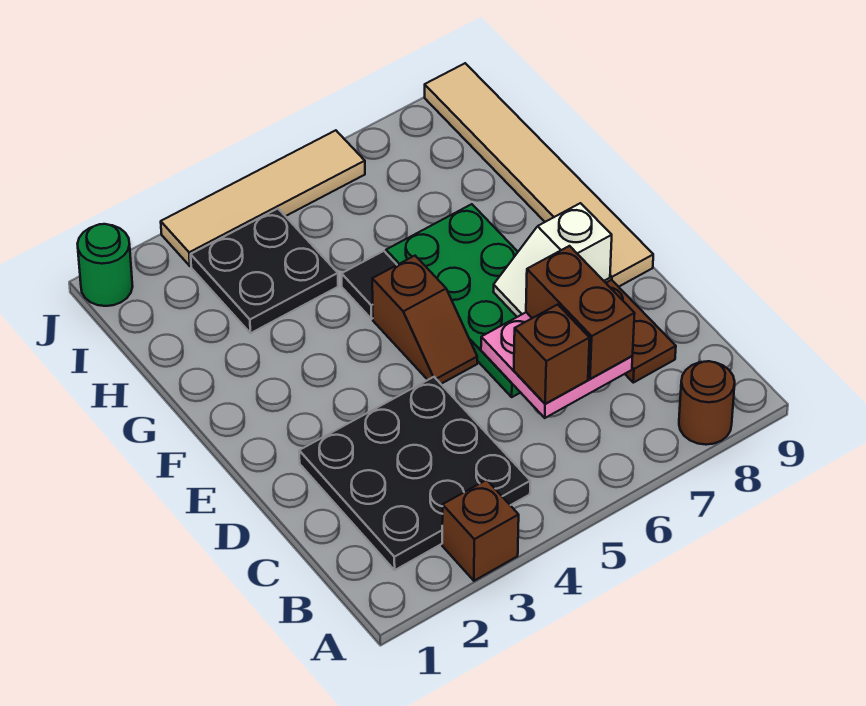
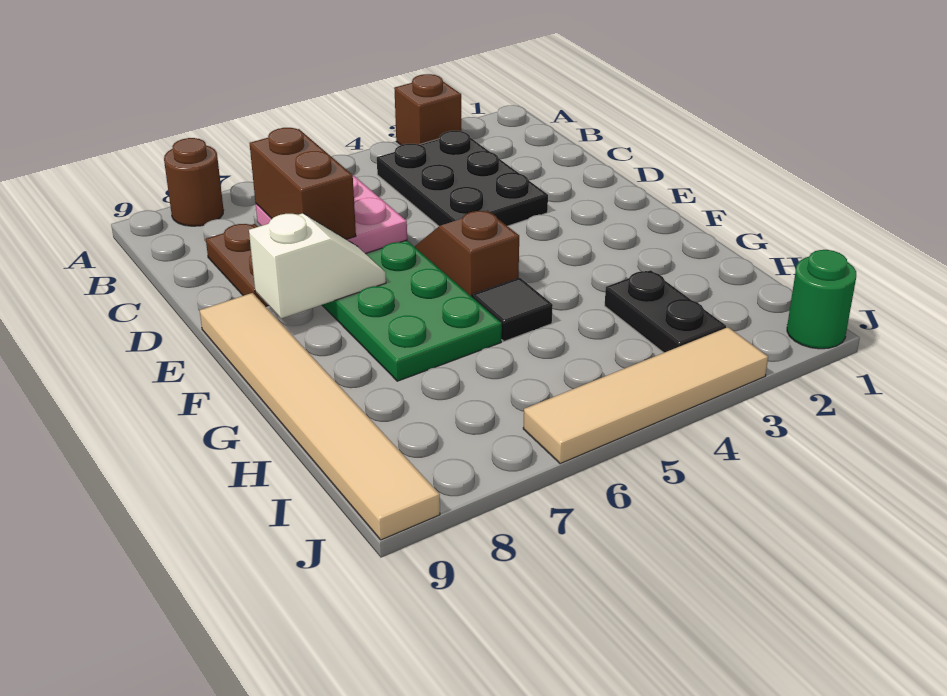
black 3x3 plate [299,377,530,570] -> black 2x3 plate [377,131,548,226]
brown 1x1 brick [514,305,590,404] -> none
black 2x2 plate [191,209,338,333] -> black 1x2 plate [605,270,726,353]

